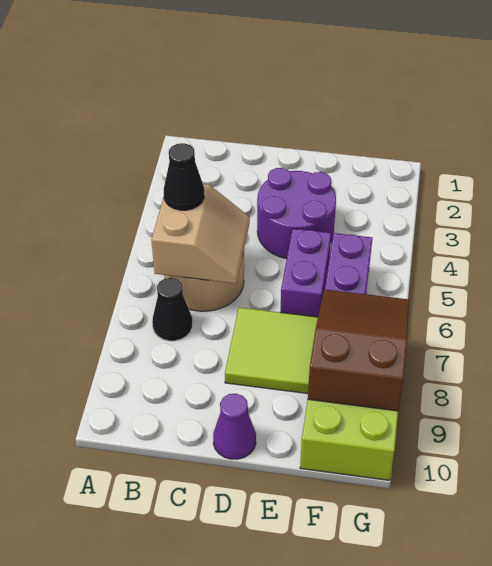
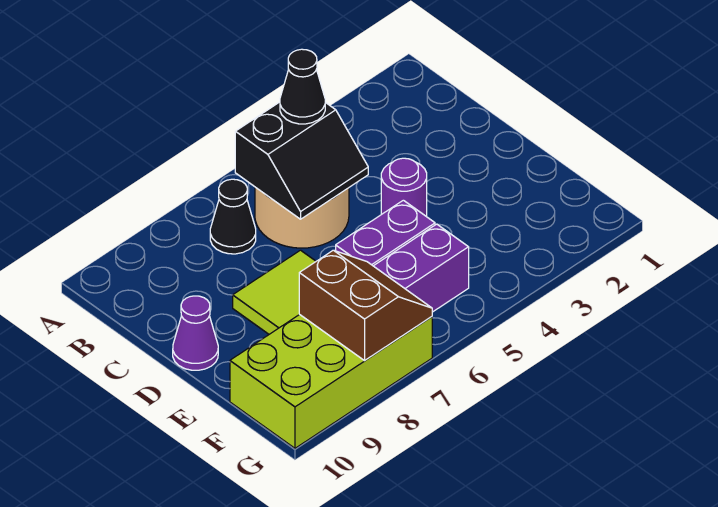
tan 2x2 slope [151,184,250,283] -> black 2x2 slope [235,102,368,219]
purple 2x2 round brick [257,168,336,259] -> purple 1x1 round brick [381,158,427,217]
brown 2x3 slope [308,289,409,411] -> brown 2x2 slope [299,250,432,361]

